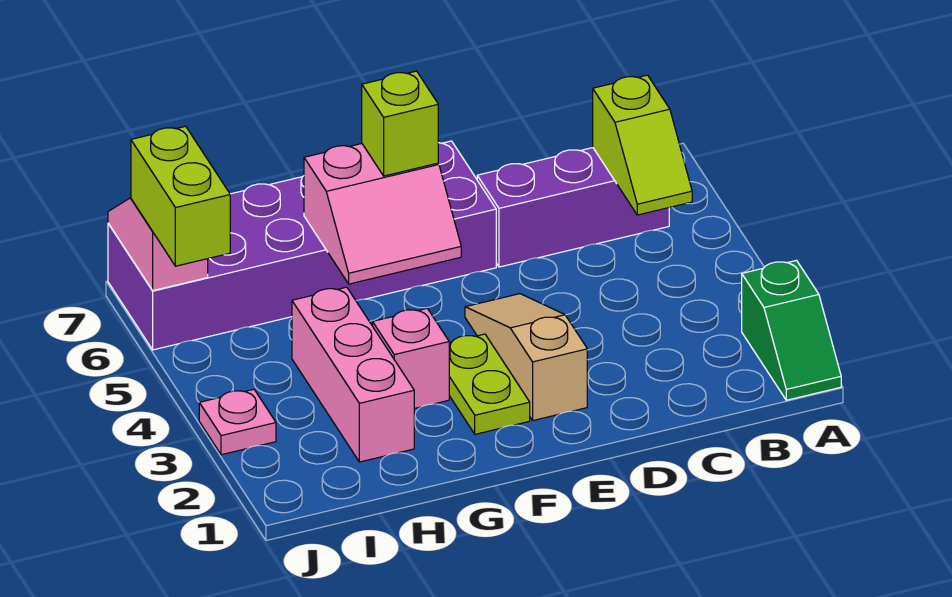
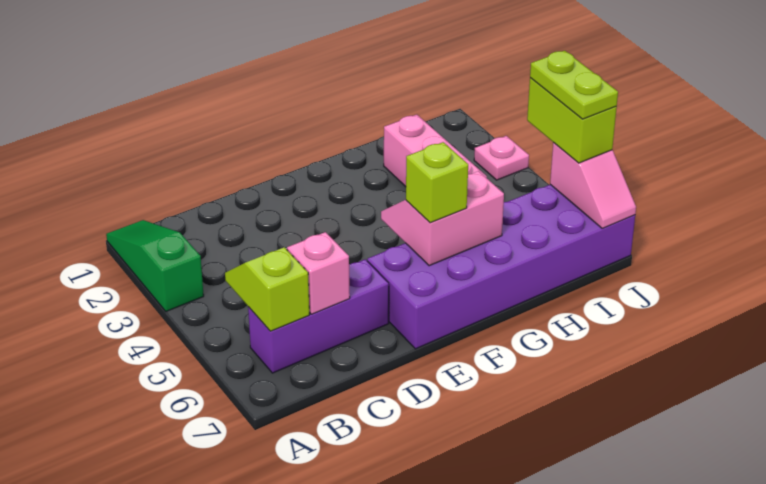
green 1x2 slope [742,260,841,400] -> green 1x3 slope [106,220,204,311]
tan 1x3 slope [465,294,587,420] -> none
lime 1x2 plate [449,334,530,434] -> lime 1x2 plate moved to [530,51,618,119]
pink 1x1 brick [373,308,449,409] -> pink 1x1 brick moved to [287,232,350,314]

